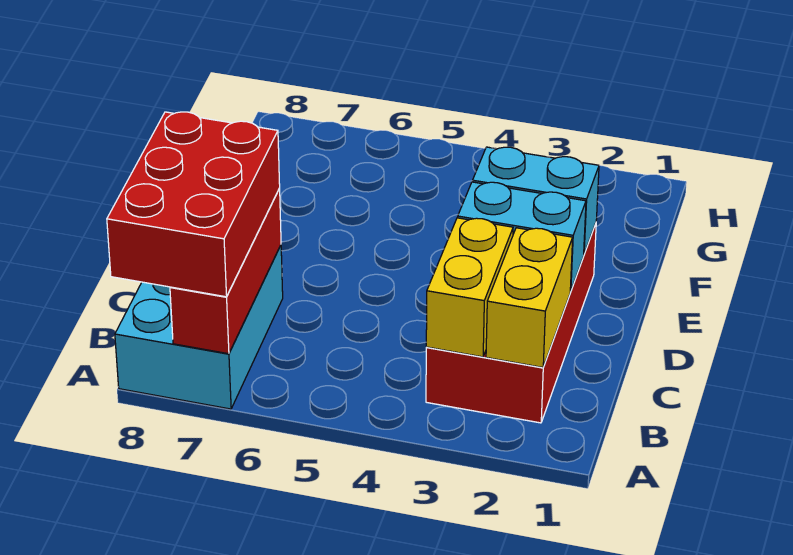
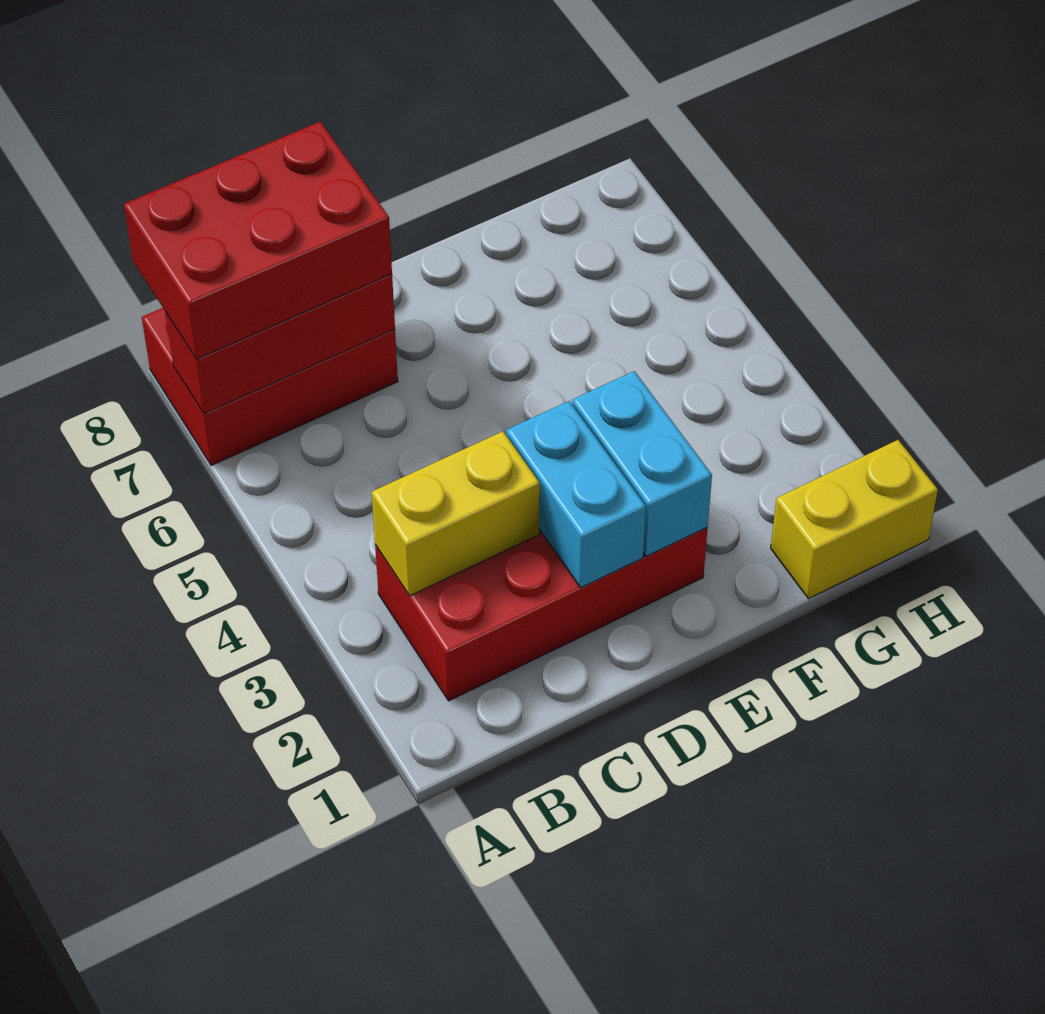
cyan 2x3 brick [115,245,283,409] -> red 2x3 brick [142,308,398,465]
yellow 1x2 brick [486,228,573,367] -> yellow 1x2 brick moved to [771,440,938,599]

